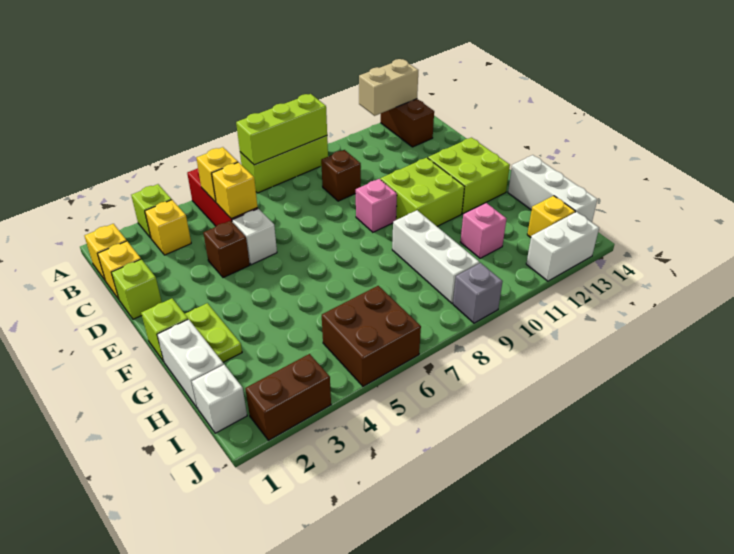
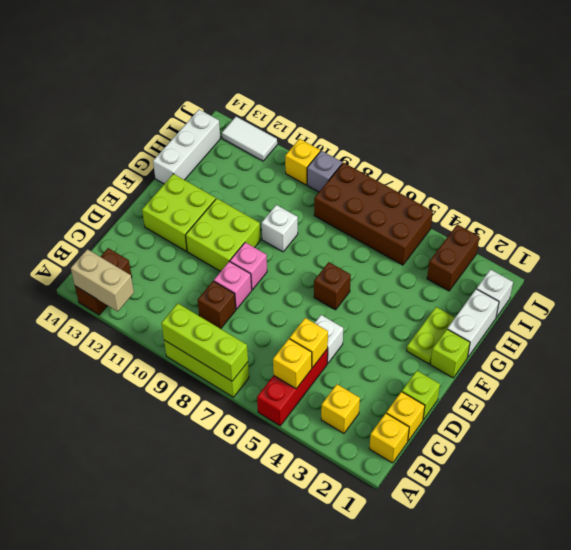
lime 1x1 brick [131,184,172,238] -> none
brown 1x1 brick [203,221,250,278] -> brown 1x1 brick moved to [314,262,351,310]
white 1x3 brick [392,210,479,303] -> white 1x1 brick [262,205,298,252]
pink 1x1 brick [461,203,506,258] -> pink 1x1 brick moved to [214,262,252,309]
brown 2x2 brick [322,286,421,386] -> brown 2x4 brick [314,163,433,265]
yellow 1x1 brick [527,196,575,237] -> yellow 1x1 brick moved to [285,139,320,185]
brown 1x2 brick [245,354,331,440] -> brown 1x2 brick turned to [427,224,479,291]
white 1x2 brick [526,212,599,281] -> white 1x2 tile [222,117,277,161]

